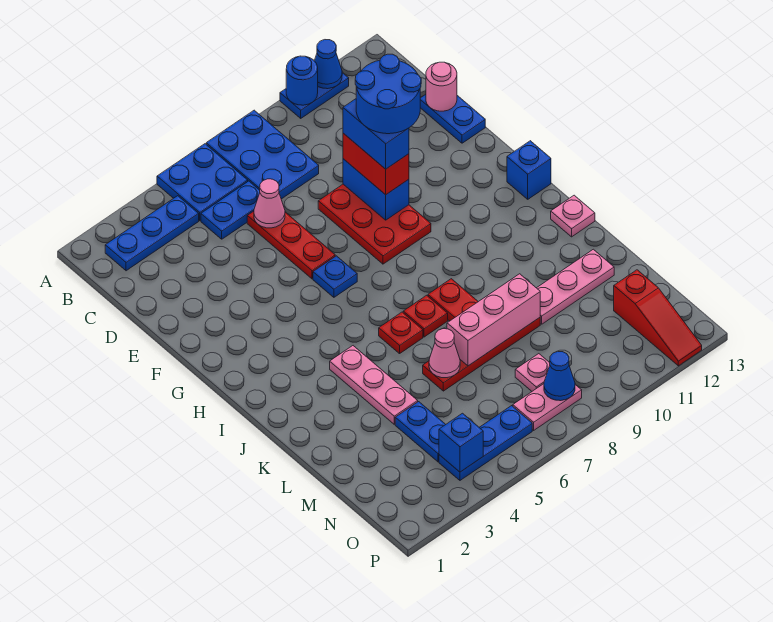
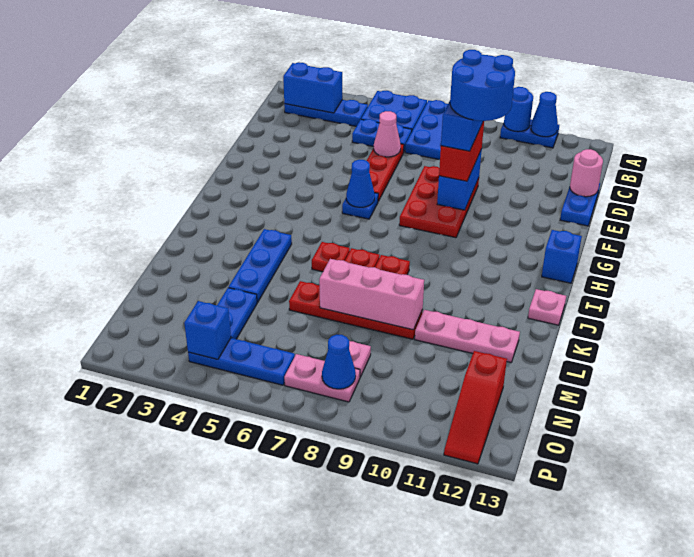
none -> blue 1x2 brick [283,62,342,113]
none -> blue 1x1 cone [346,160,375,207]
pink 1x3 plate [330,346,418,424] -> blue 1x3 plate [229,229,292,302]
pink 1x1 cone [429,329,460,378] -> none

